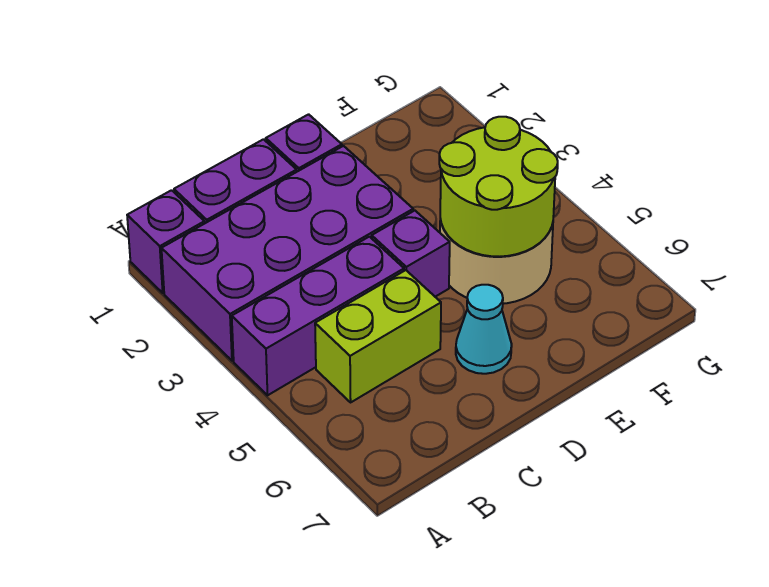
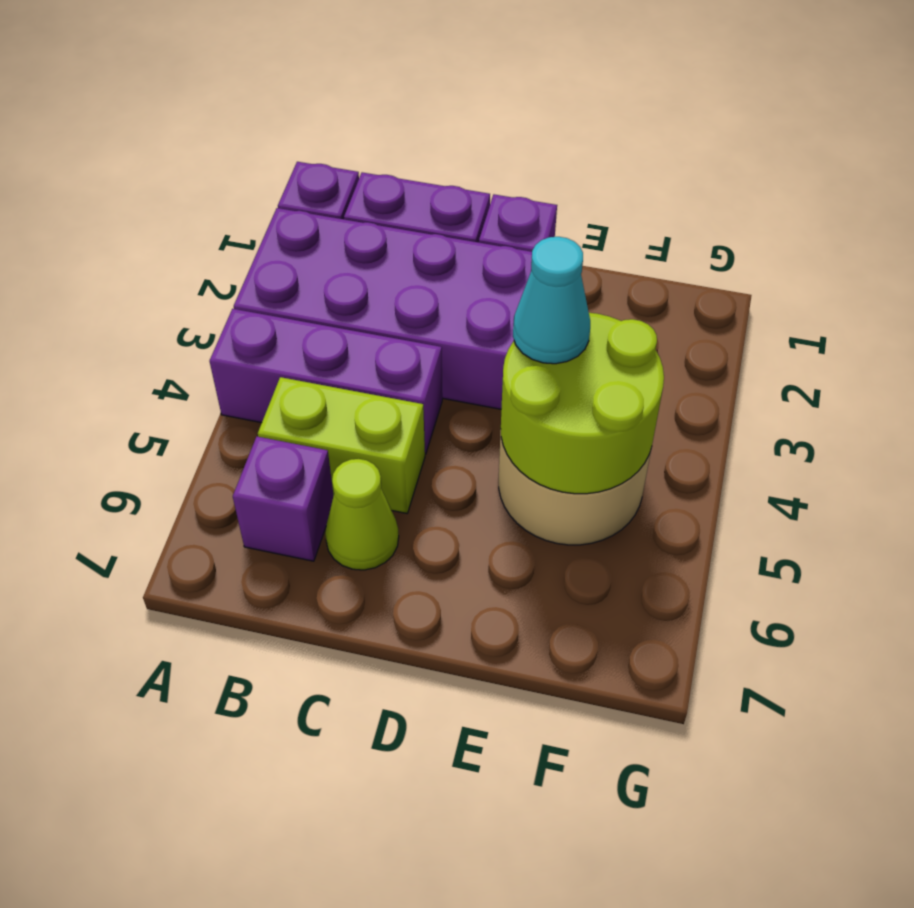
none -> lime 1x1 cone [325,459,399,570]
purple 1x1 brick [372,211,450,297] -> purple 1x1 brick moved to [233,437,334,561]
cyan 1x1 cone [456,285,512,374] -> cyan 1x1 cone moved to [513,237,590,364]

